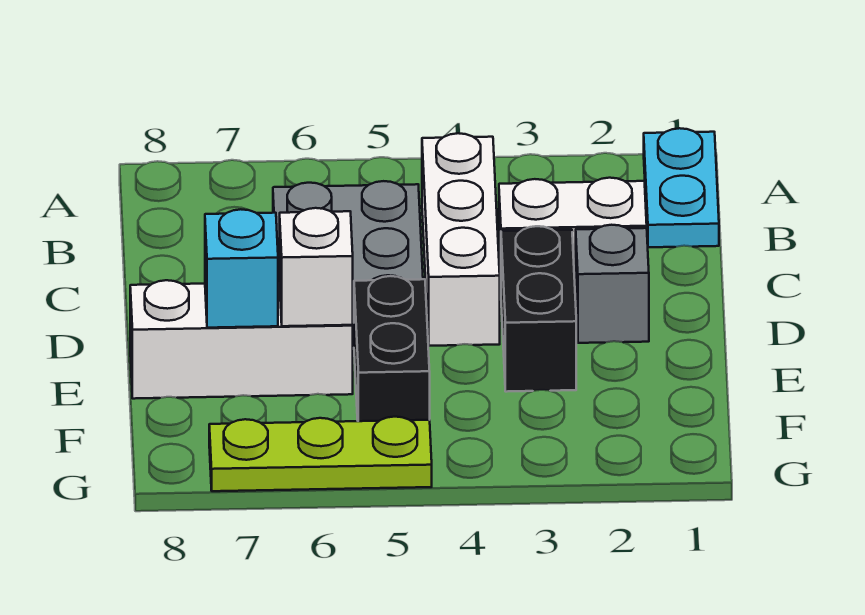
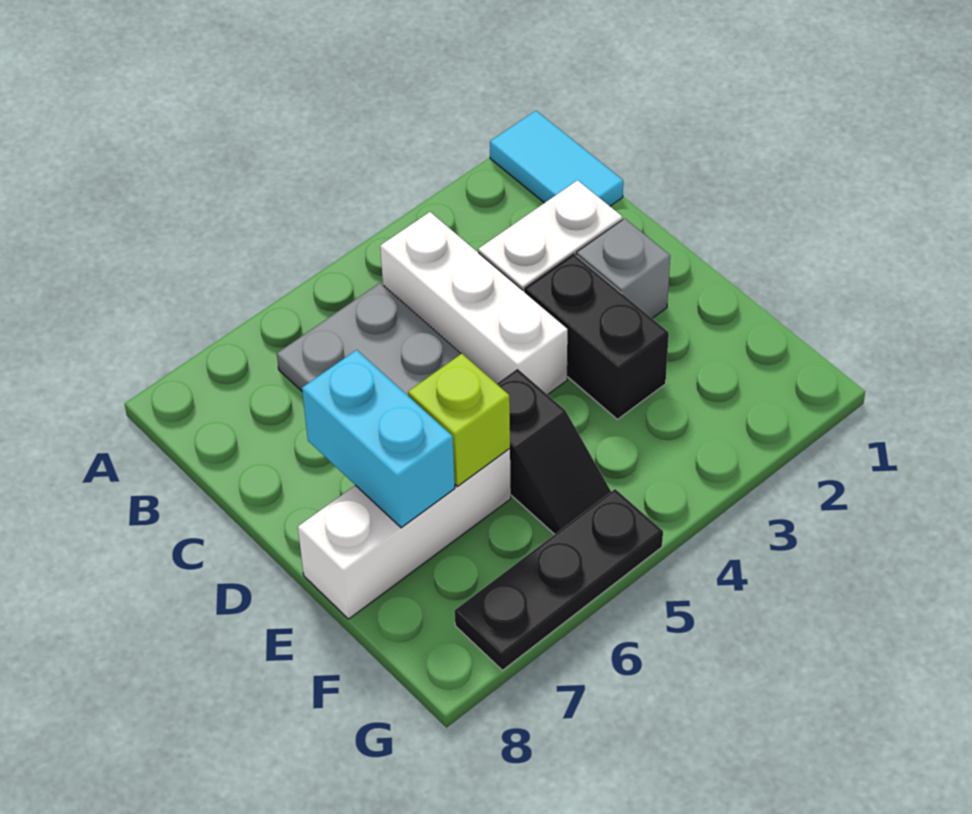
cyan 1x2 plate [644,128,719,247] -> cyan 1x2 tile [490,111,623,206]
black 1x2 brick [354,276,430,421] -> black 1x2 slope [497,369,611,534]
white 1x1 brick [280,208,353,326] -> lime 1x1 brick [408,354,510,486]
cyan 1x1 brick [205,209,278,328] -> cyan 1x2 brick [302,350,455,528]
lime 1x3 plate [209,417,432,491] -> black 1x3 plate [455,489,663,670]

